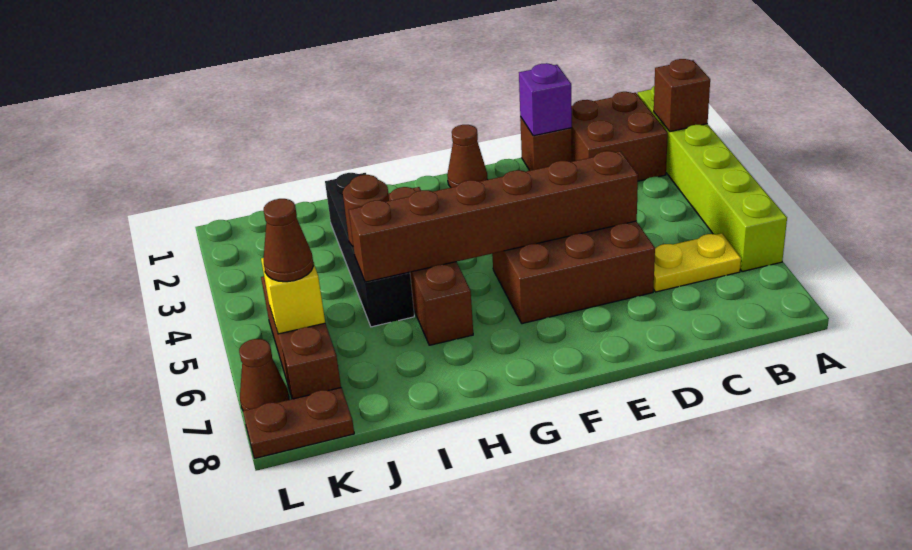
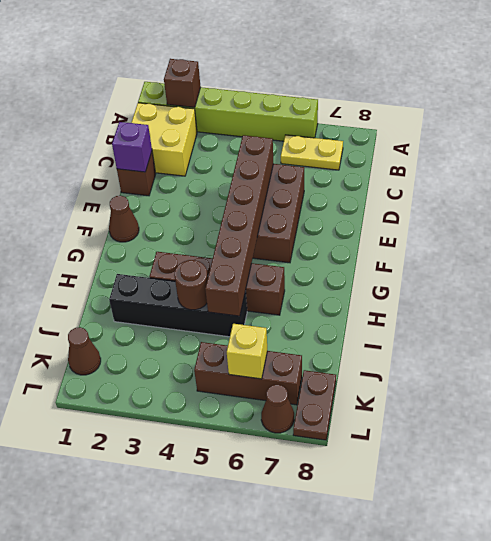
brown 2x2 brick [571,92,668,181] -> yellow 2x2 brick [131,103,197,176]
yellow 1x2 plate [654,233,741,292] -> yellow 1x2 plate turned to [281,135,343,170]
brown 1x1 cone [264,199,313,282] -> brown 1x1 cone moved to [68,327,101,375]

